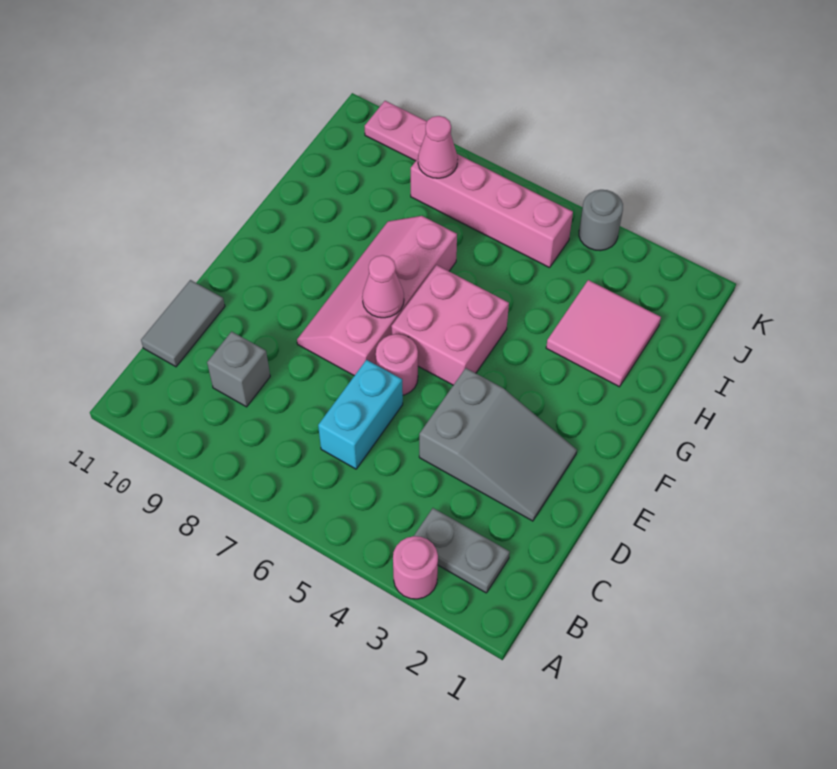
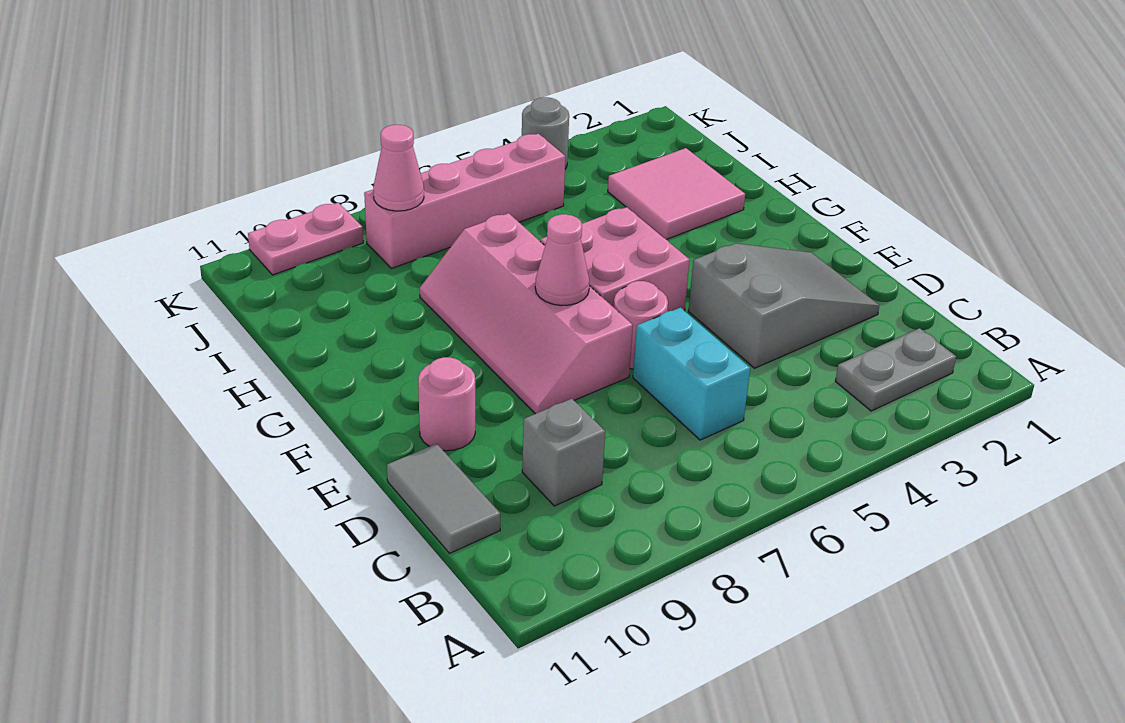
pink 1x1 round brick [393,536,438,599] -> pink 1x1 round brick moved to [418,357,475,451]

